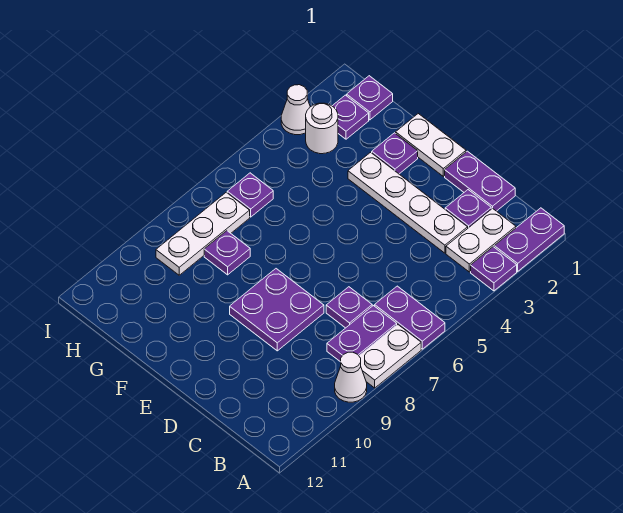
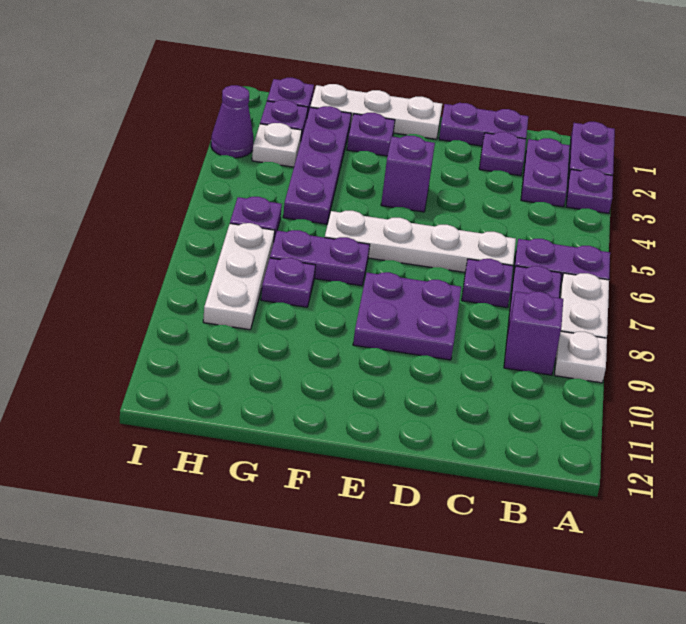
white 1x1 cone [335,352,367,402] -> white 1x1 plate [555,331,607,383]
white 1x2 plate [446,208,516,272] -> purple 1x2 plate [521,138,570,207]
none -> purple 1x1 brick [504,292,563,375]
white 1x4 plate [348,152,468,253] -> white 1x4 plate moved to [325,211,516,272]
white 1x2 plate [396,114,466,176] -> white 1x3 plate [310,84,442,139]
none -> purple 1x1 brick [381,136,435,212]
none -> purple 1x2 plate [270,230,370,286]
none -> purple 1x4 plate [283,106,351,224]
white 1x1 round brick [306,103,338,154] -> white 1x1 plate [252,123,302,167]
white 1x1 cone [281,85,310,135] -> purple 1x1 cone [211,85,254,158]

